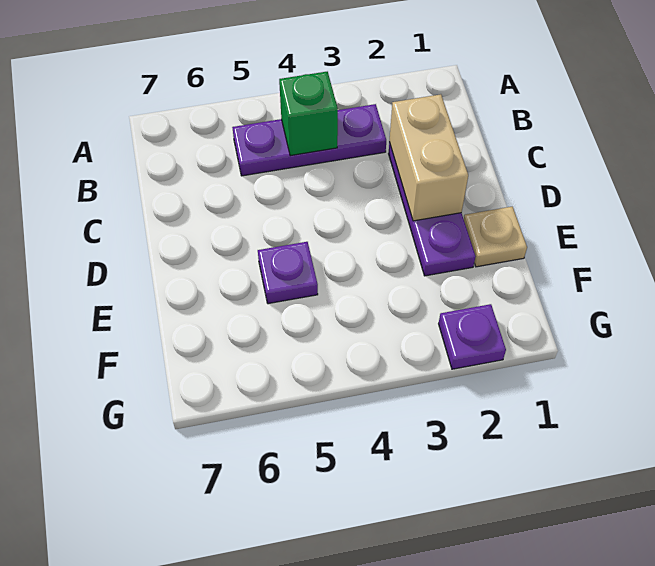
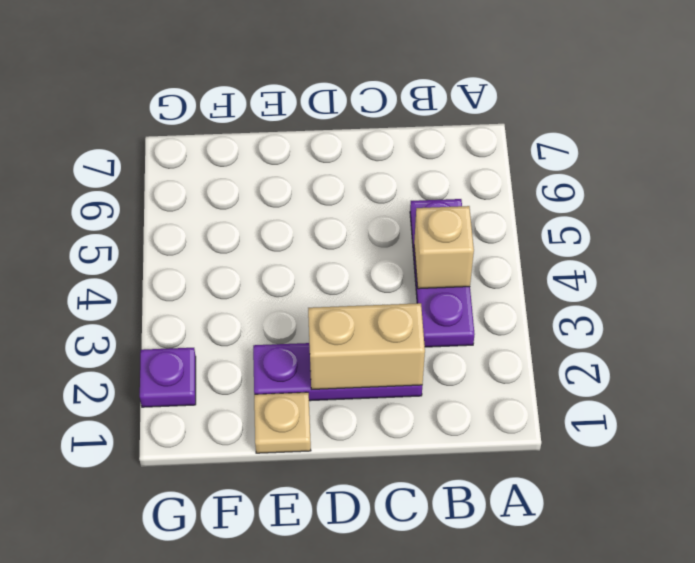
green 1x1 brick [279,72,338,156] -> tan 1x1 brick [414,206,474,289]
purple 1x1 plate [258,242,318,304] -> none

